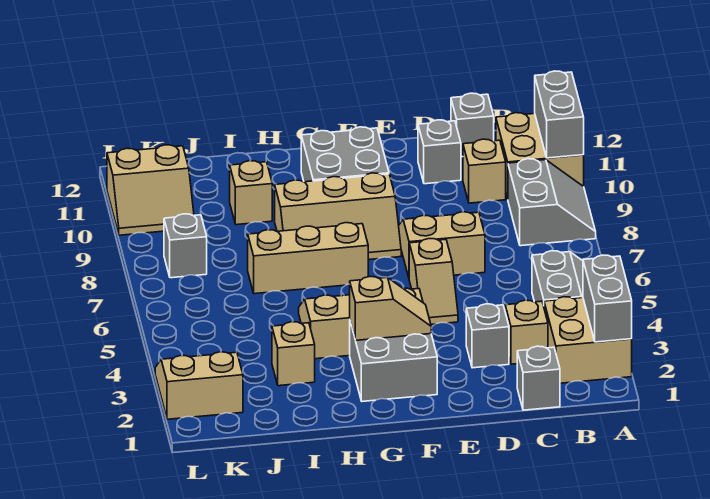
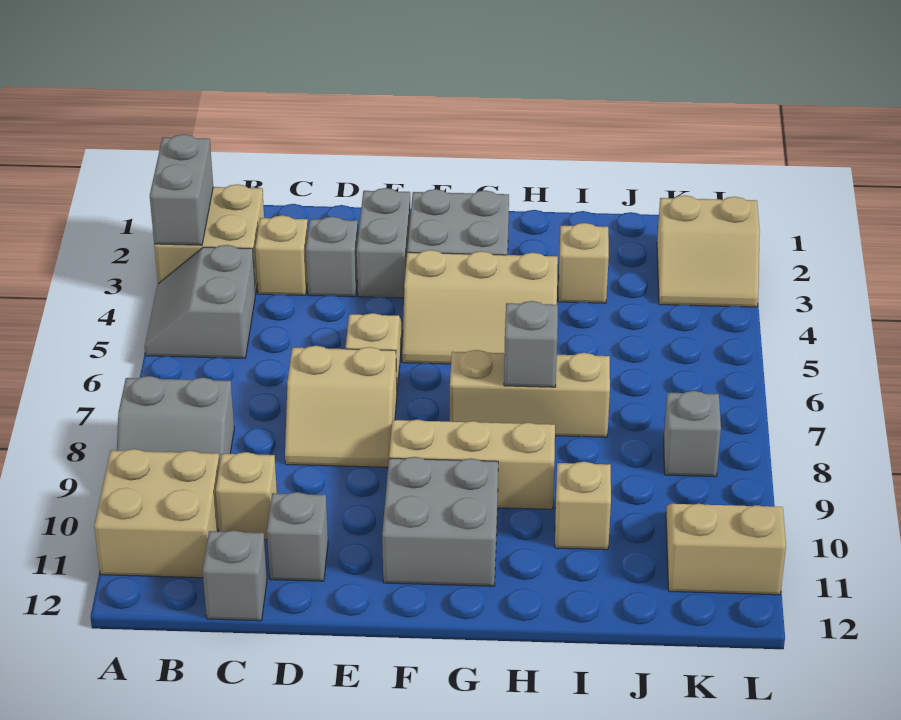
grey 2x2 slope [508,159,596,246] -> grey 2x2 slope turned to [117,376,234,461]
grey 1x2 brick [535,71,584,158] -> grey 1x2 brick moved to [357,188,411,298]
grey 1x1 brick [517,346,560,410] -> grey 1x1 brick moved to [504,301,558,387]
tan 1x2 slope [350,277,431,341] -> none

